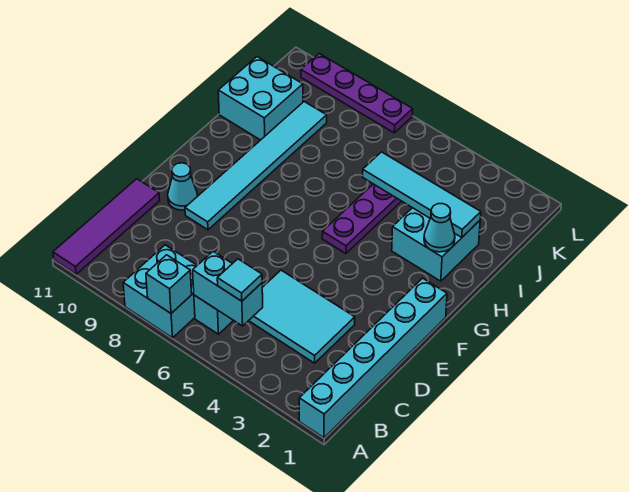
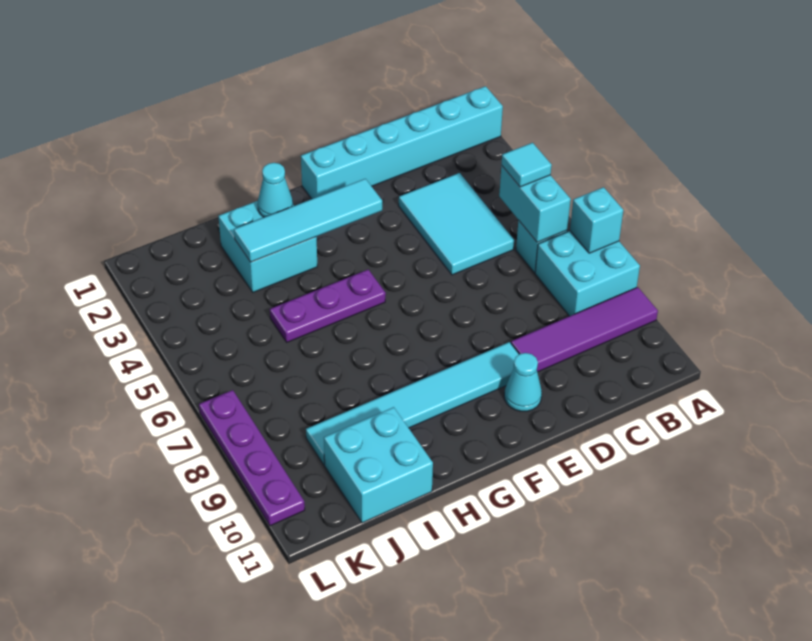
purple 1x4 tile [53,179,160,274] -> purple 1x4 tile moved to [511,287,658,372]
cyan 1x4 tile [363,152,481,237] -> cyan 1x4 tile turned to [234,179,382,262]

